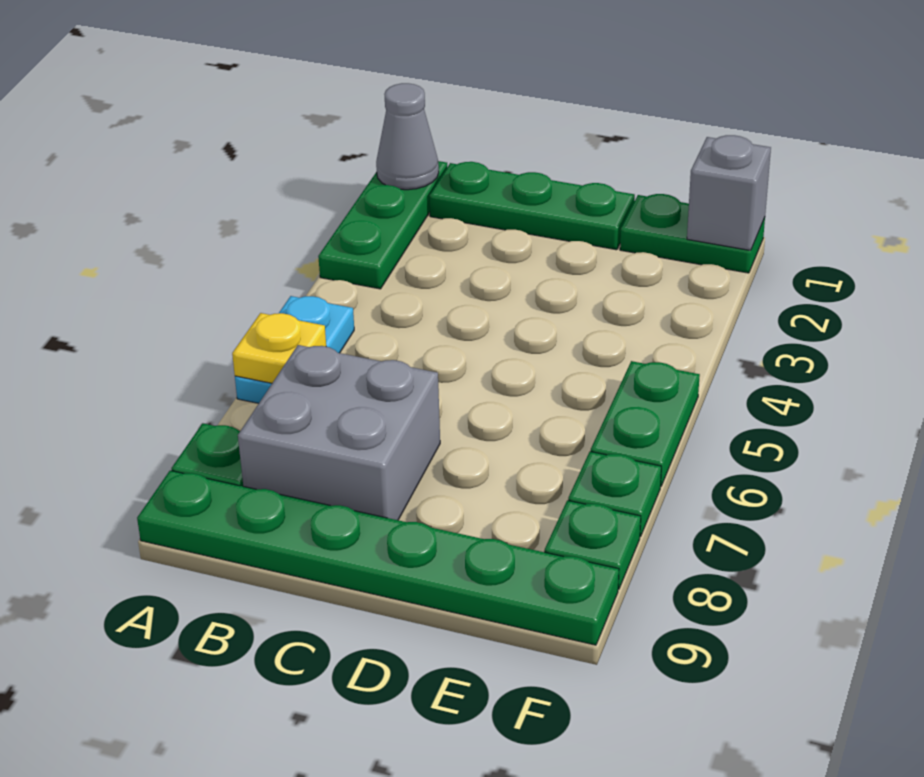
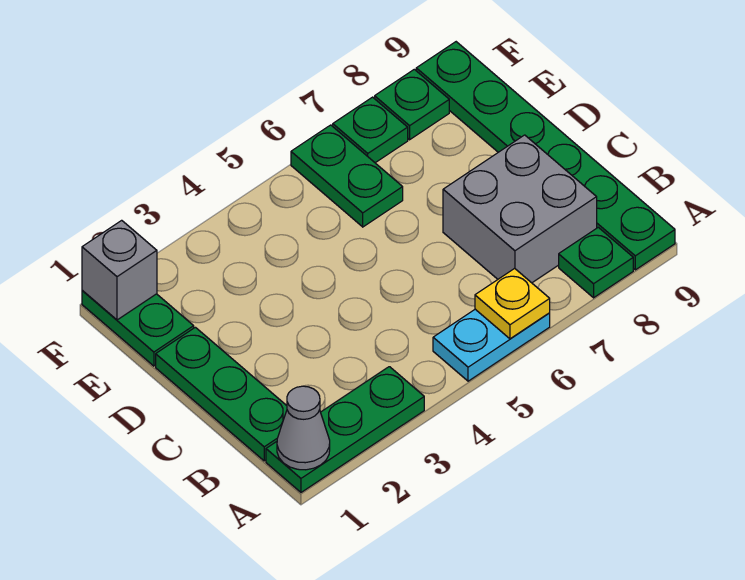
green 1x2 plate [591,361,700,487] -> green 1x2 plate turned to [291,125,403,227]

